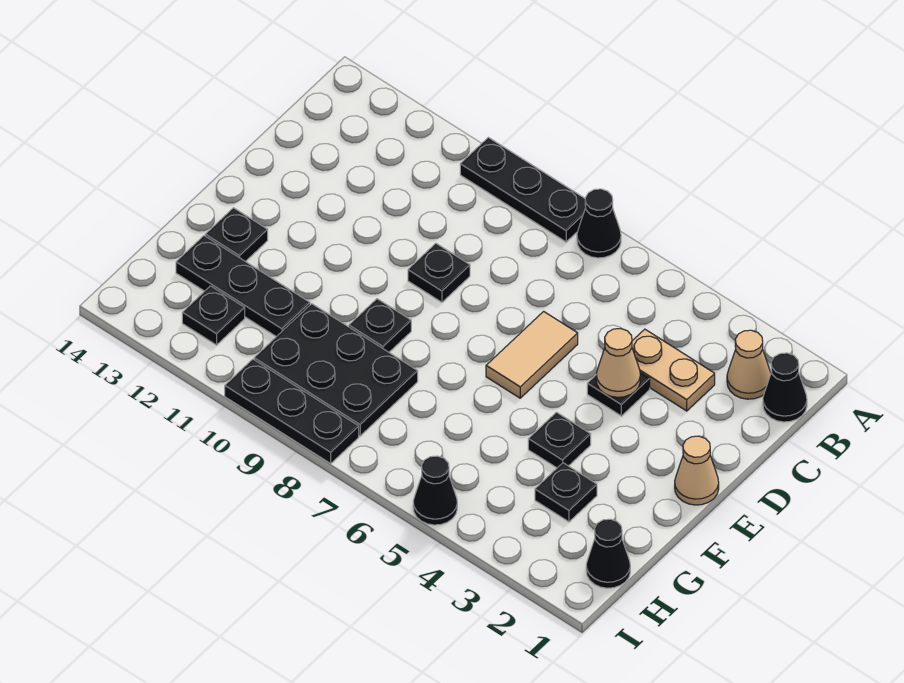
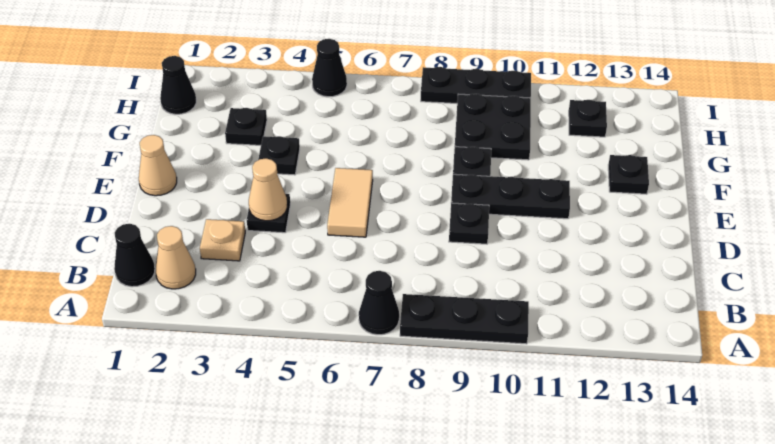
tan 1x2 plate [632,329,715,411] -> tan 1x1 plate [200,219,245,261]
black 2x3 plate [254,304,418,436] -> black 2x2 plate [455,94,531,160]
black 1x3 plate [176,236,310,337] -> black 1x3 plate moved to [451,174,570,219]

